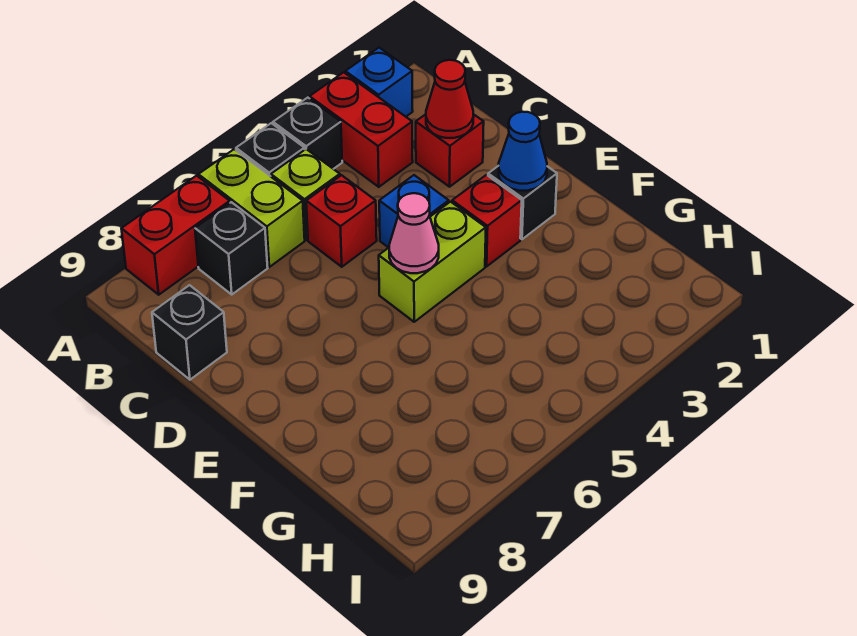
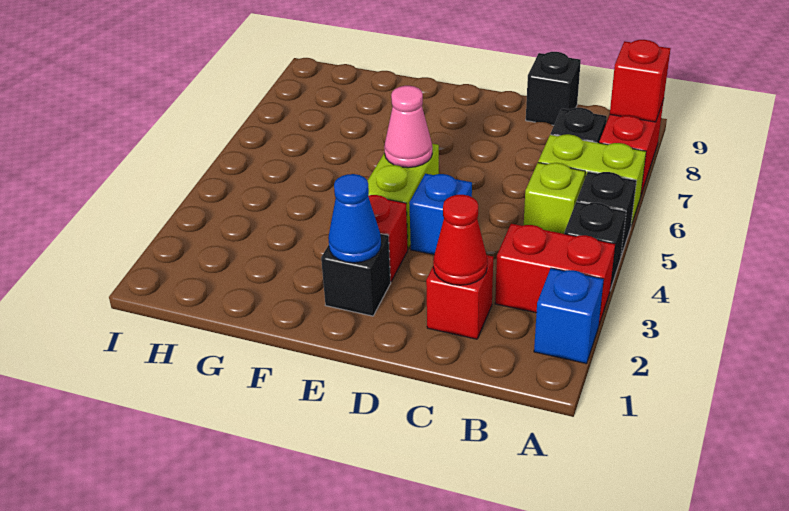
red 1x1 brick [306,175,377,267] -> red 1x1 brick moved to [610,40,671,122]

